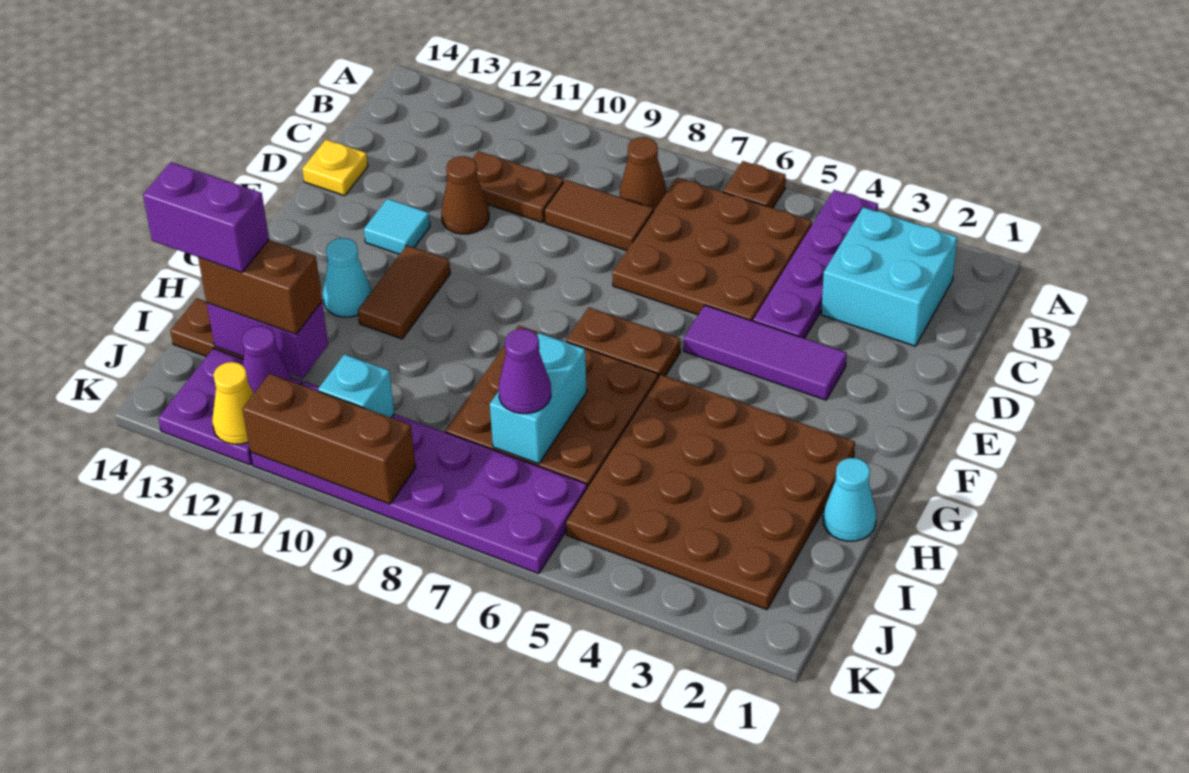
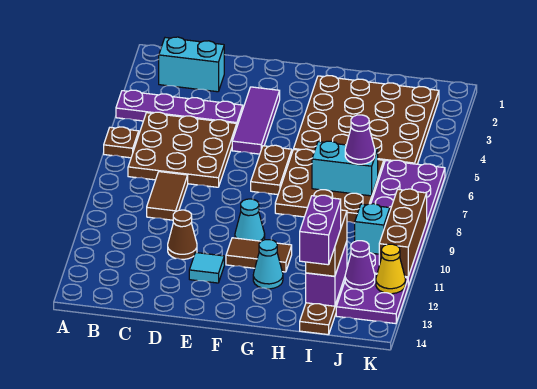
cyan 2x2 brick [821,207,957,346] -> cyan 1x2 brick [159,37,224,92]
brown 1x1 cone [620,137,667,212] -> none
brown 1x2 plate [472,151,564,223] -> none
yellow 1x1 plate [302,140,368,196] -> none
cyan 1x1 cone [823,458,876,541] -> cyan 1x1 cone moved to [235,199,265,241]

